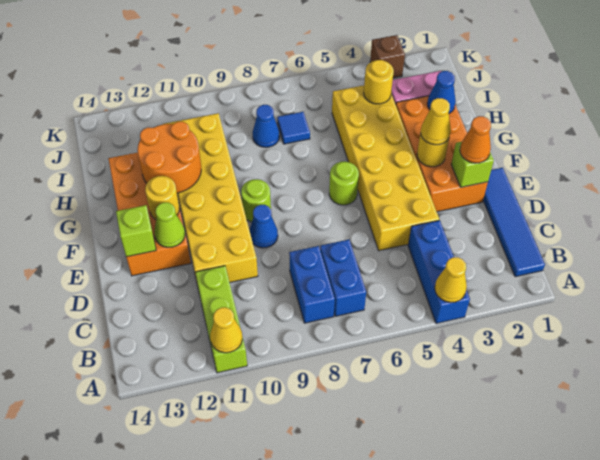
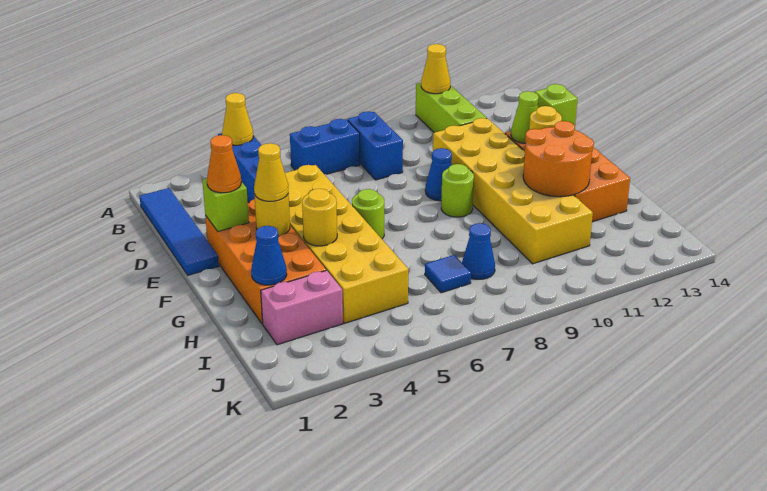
blue 1x2 brick [320,240,366,316] -> blue 1x2 brick turned to [290,119,360,174]
yellow 1x1 round brick [364,60,394,104] -> yellow 1x1 round brick moved to [302,189,337,246]
brown 1x1 brick [370,35,405,78] -> none

